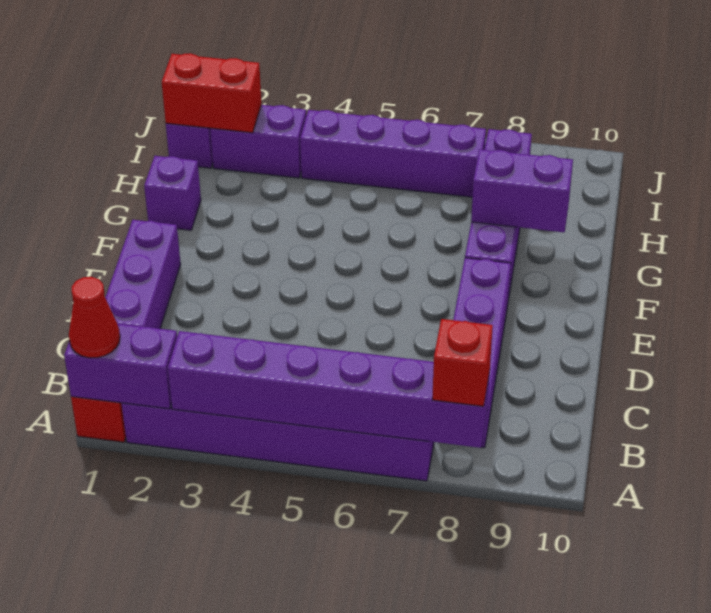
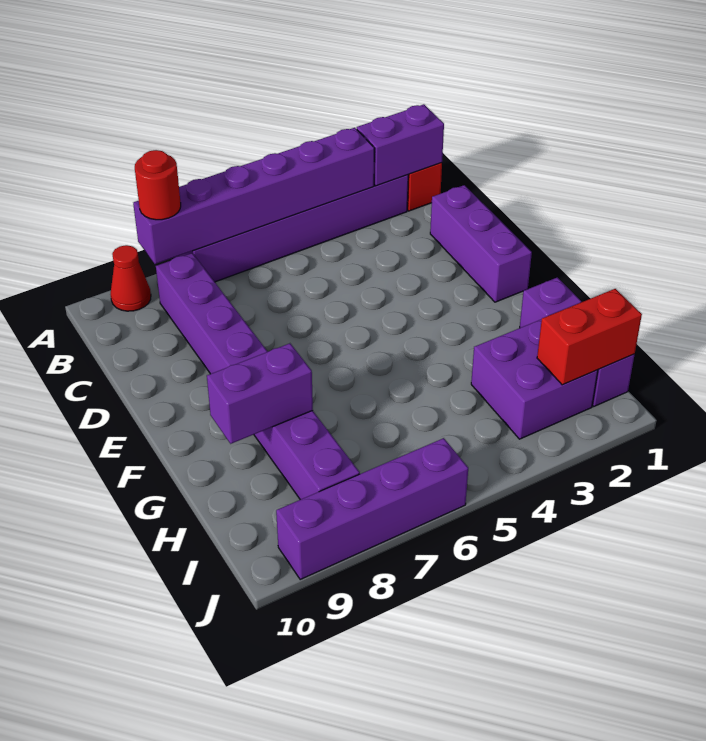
red 1x1 cone [69,277,120,358] -> red 1x1 cone moved to [111,245,151,311]
red 1x1 brick [432,319,493,406] -> red 1x1 round brick [135,150,181,220]
purple 1x2 brick [210,105,306,178] -> purple 2x2 brick [471,319,598,439]
purple 1x4 brick [300,110,486,197] -> purple 1x4 brick moved to [276,438,468,579]

